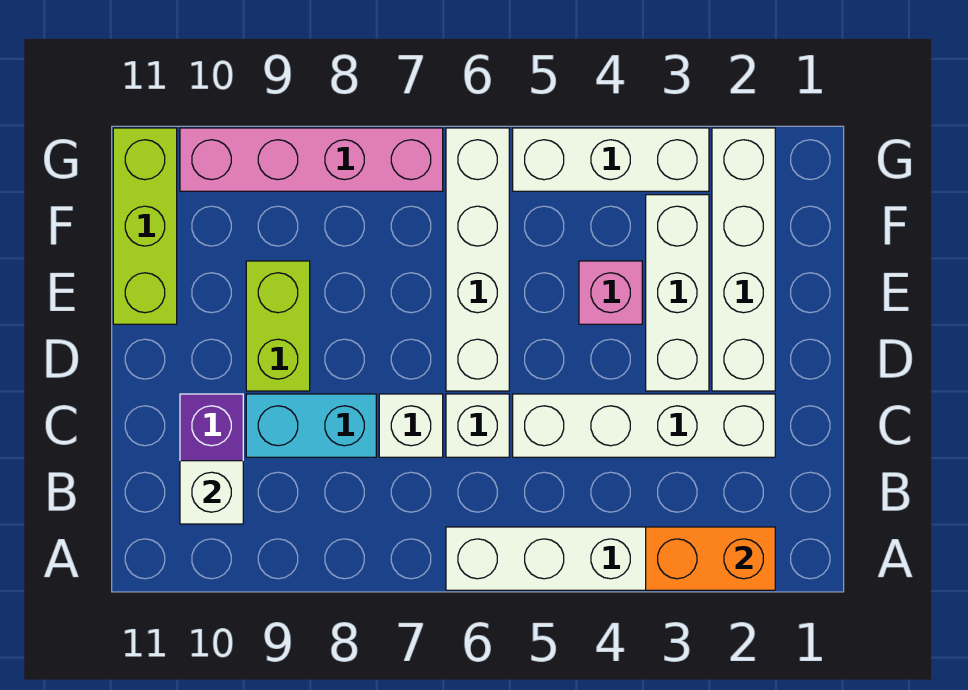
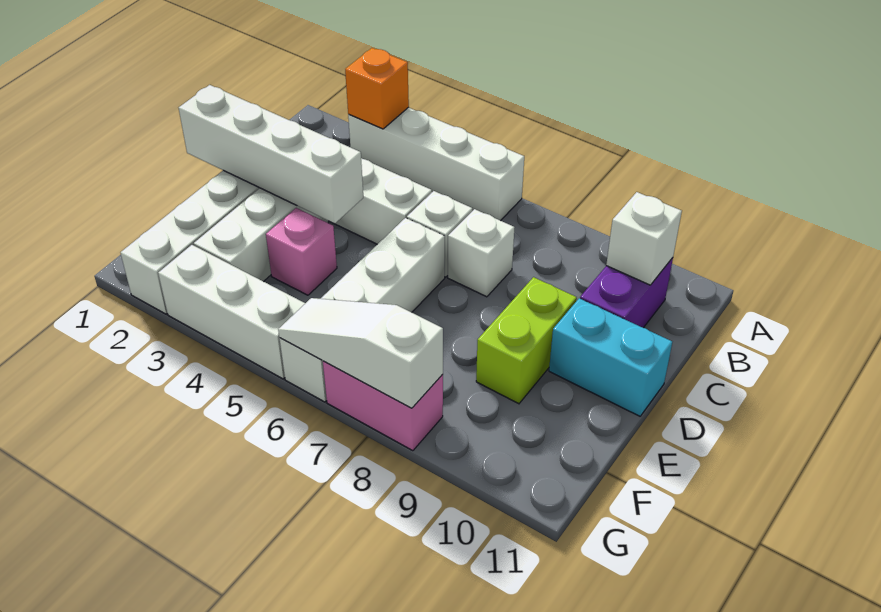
orange 1x2 brick [646,527,775,590] -> orange 1x1 brick [345,48,409,129]
cyan 1x2 brick [246,394,376,457] -> cyan 1x2 brick moved to [549,298,672,416]
none -> white 1x4 brick [179,85,363,224]
lime 1x3 brick [113,128,177,324] -> none
none -> white 1x3 slope [278,298,443,408]
pink 1x4 brick [180,128,443,191] -> pink 1x2 brick [323,361,443,451]

